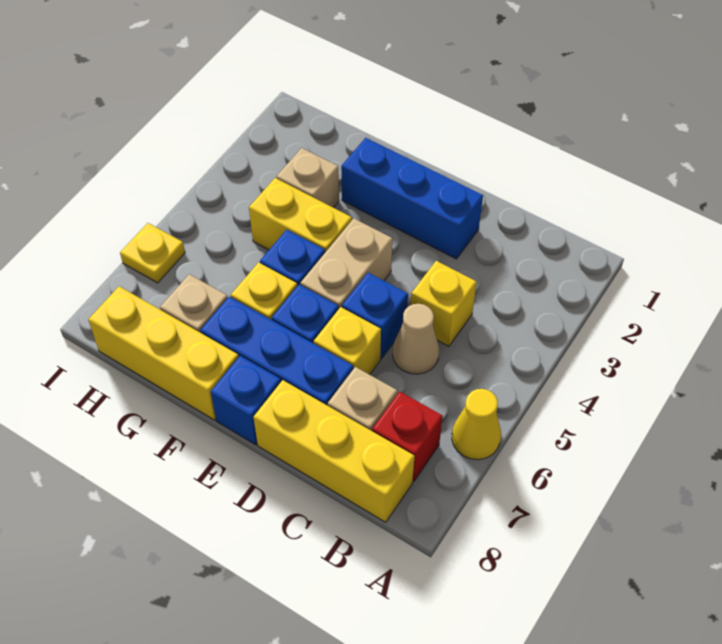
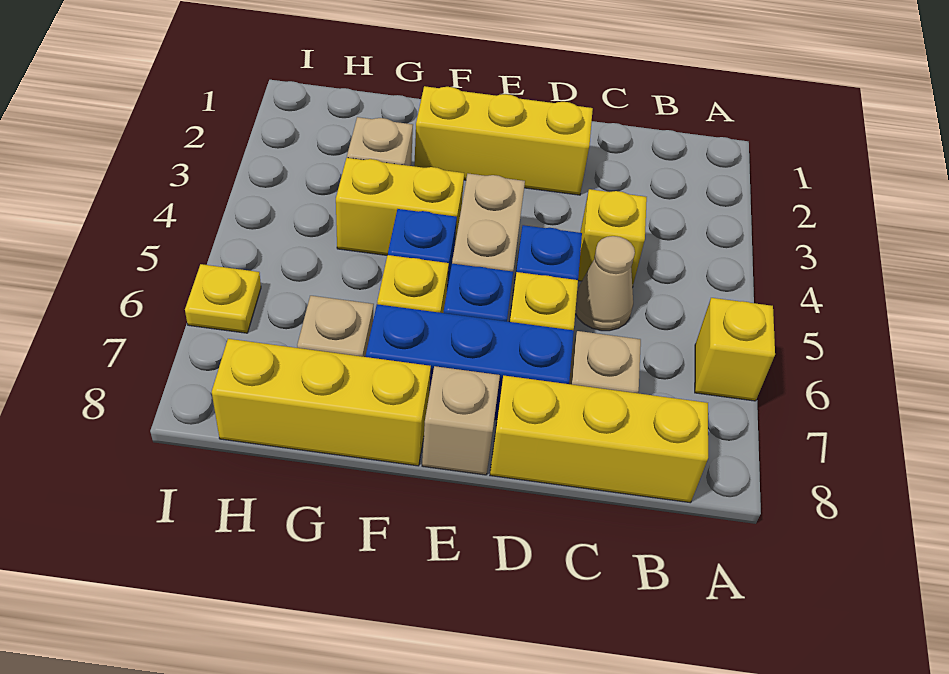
yellow 1x1 cone [452,389,501,460] -> yellow 1x1 brick [695,298,775,401]
red 1x1 brick [372,392,443,482] -> none
blue 1x3 brick [341,138,483,259] -> yellow 1x3 brick [414,86,593,195]
blue 1x1 brick [211,356,281,445] -> tan 1x1 brick [422,366,500,475]

